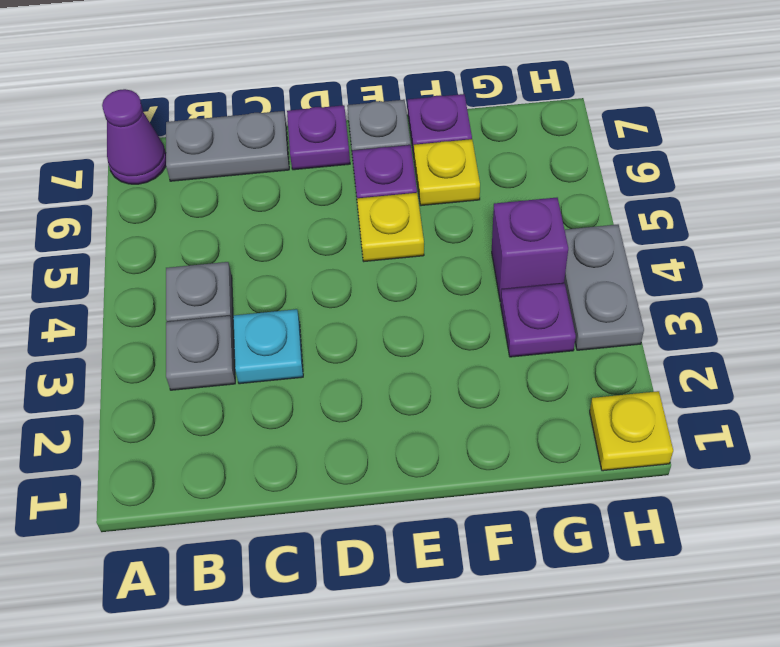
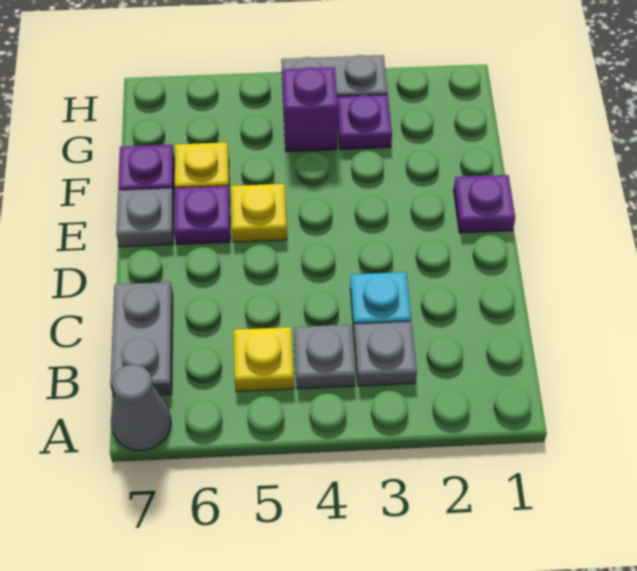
purple 1x1 cone [102,89,166,184] -> grey 1x1 cone [111,364,171,451]
purple 1x1 plate [287,105,350,170] -> purple 1x1 plate moved to [454,175,515,233]
yellow 1x1 plate [590,391,673,471] -> yellow 1x1 plate moved to [234,327,294,392]

